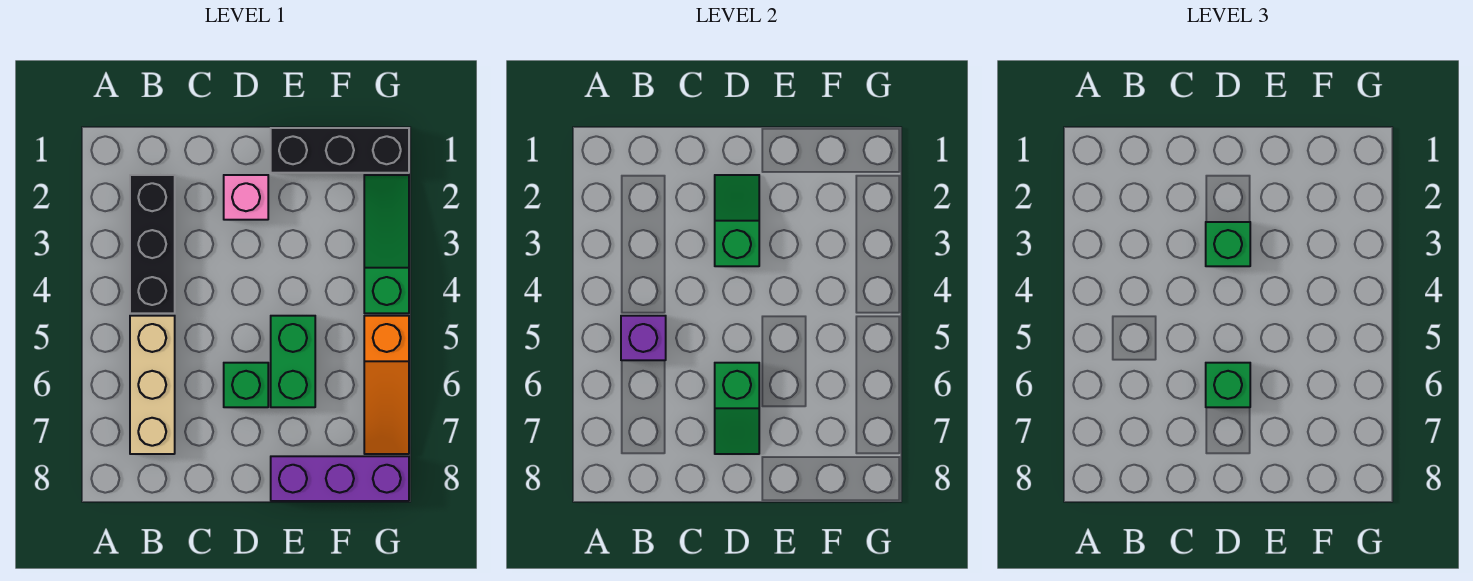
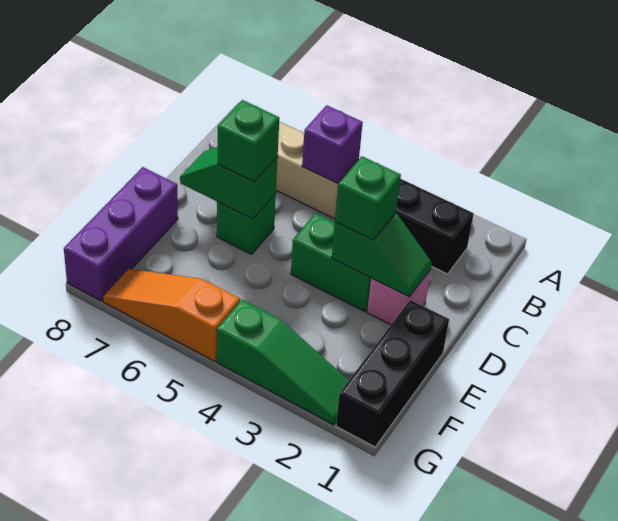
green 1x2 brick [271,316,315,407] -> green 1x2 brick moved to [291,213,371,312]

